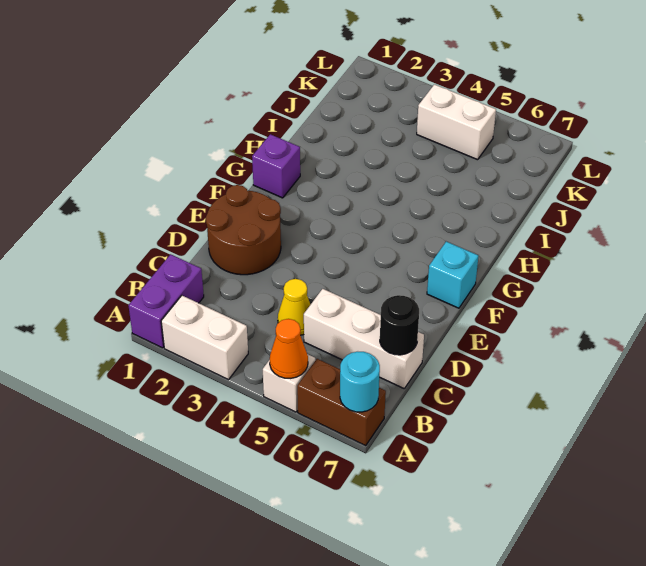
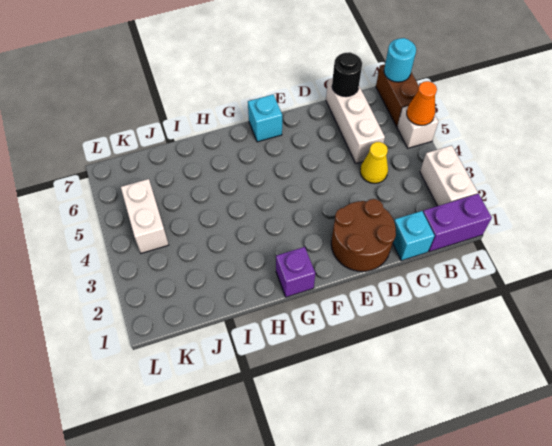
none -> cyan 1x1 brick [393,211,435,261]

